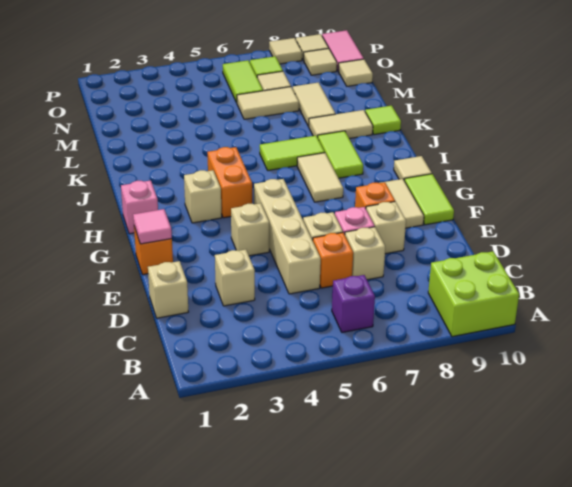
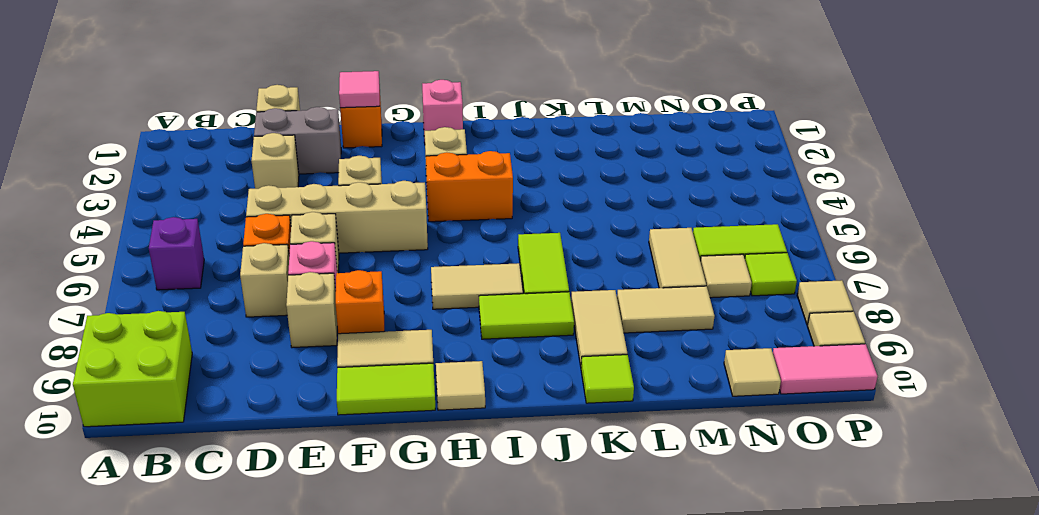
none -> grey 1x2 brick [254,107,341,174]
tan 1x1 tile [303,49,337,75] -> none

